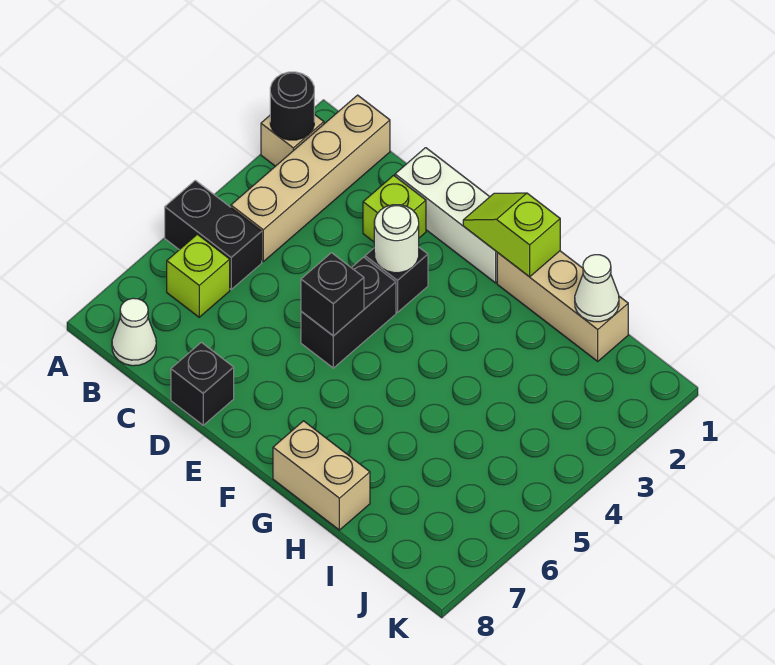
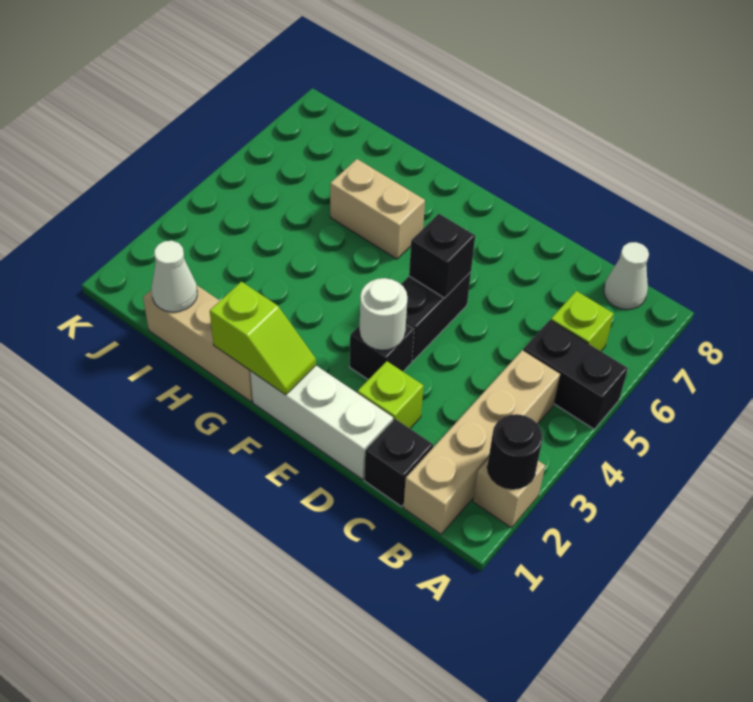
black 1x1 brick [171,342,234,425] -> black 1x1 brick moved to [364,419,433,506]
tan 1x2 brick [273,421,370,530] -> tan 1x2 brick moved to [330,159,425,259]

